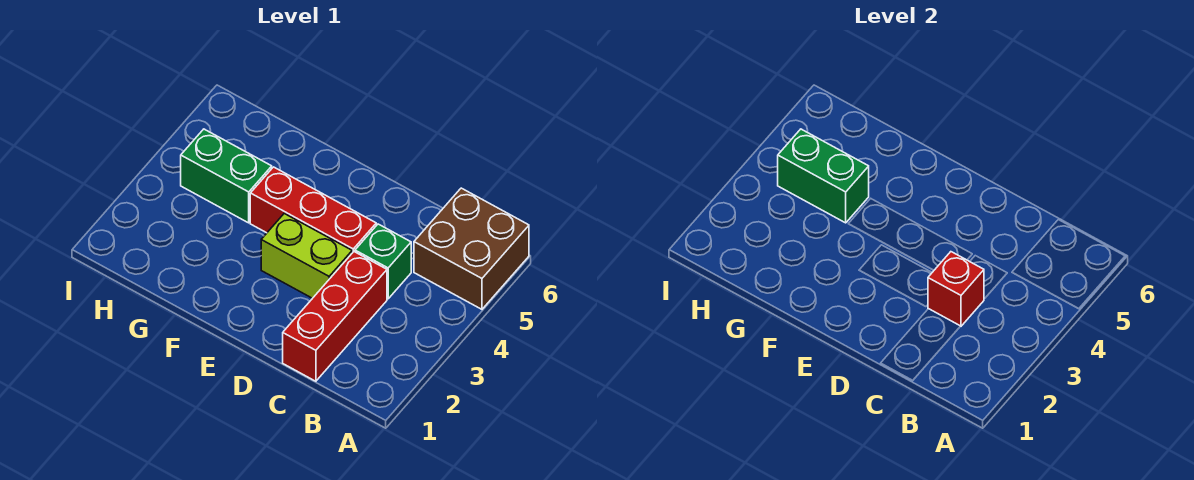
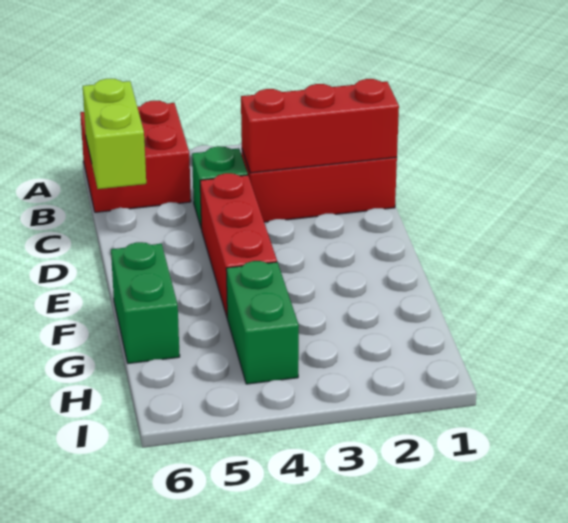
brown 2x2 brick [414,188,529,309] -> red 2x2 brick [80,101,191,212]
red 1x1 brick [928,252,984,326] -> red 1x3 brick [241,79,399,173]
lime 1x2 brick [261,214,352,298] -> lime 1x2 brick moved to [83,79,146,189]
green 1x2 brick [778,129,869,223] -> green 1x2 brick moved to [111,242,180,363]

